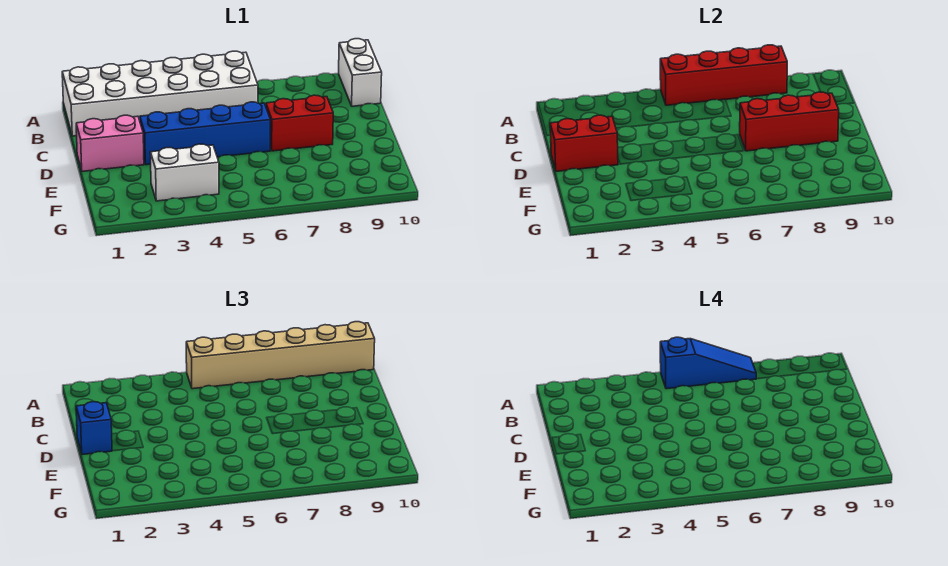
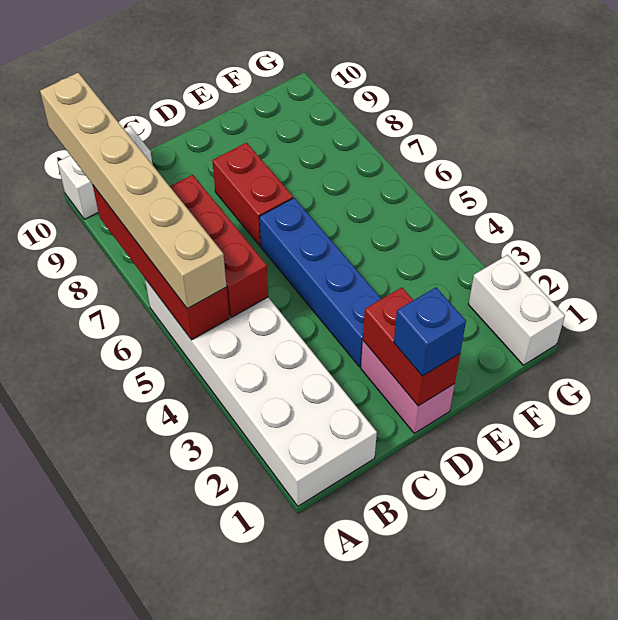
blue 1x3 slope [660,337,756,389] -> none
red 1x3 brick [740,92,839,151] -> red 1x3 brick moved to [170,175,268,317]
white 1x2 brick [150,144,219,201] -> white 1x2 brick moved to [468,255,565,365]

